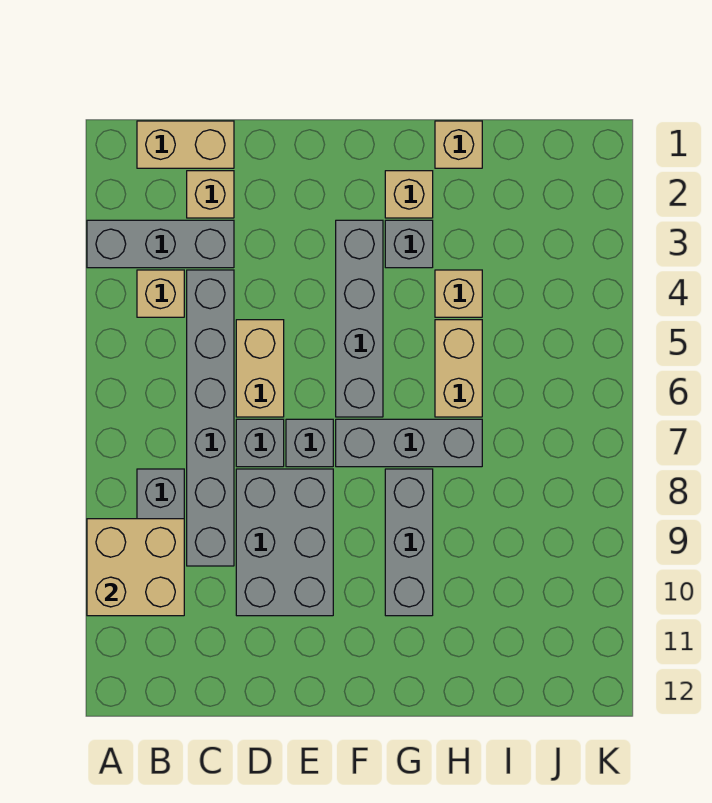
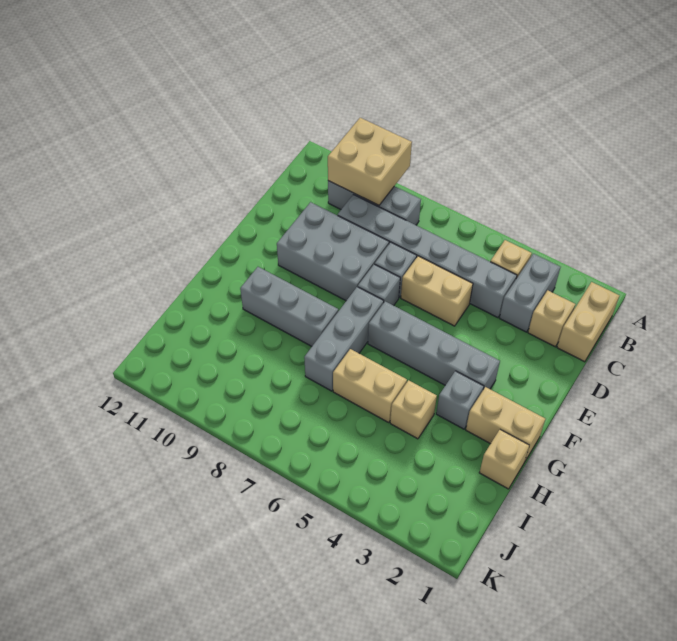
grey 1x3 brick [87,220,234,268] -> grey 1x2 brick [500,254,560,332]
tan 1x1 brick [385,171,433,218] -> tan 1x2 brick [466,387,545,461]

